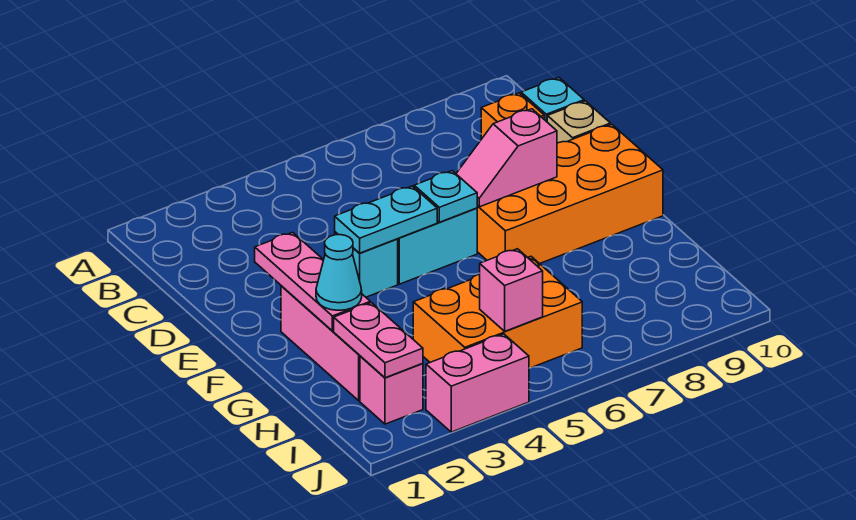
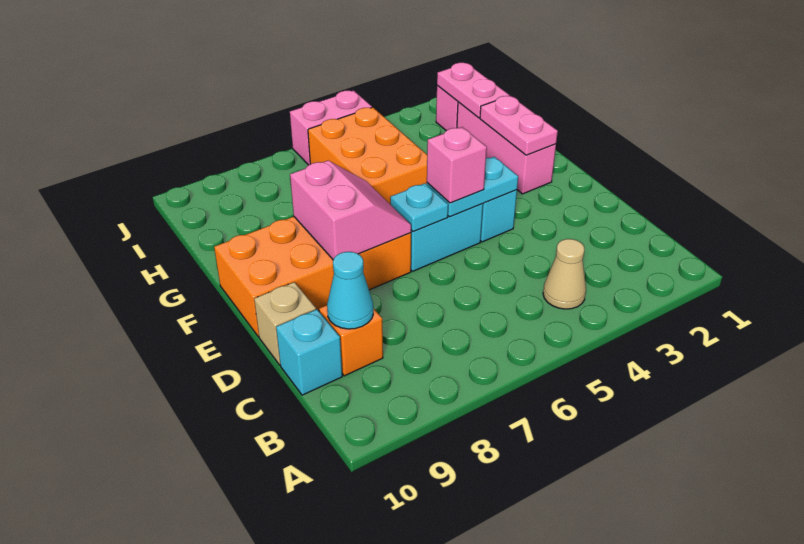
none -> tan 1x1 cone [543,239,586,309]
pink 1x3 plate [255,232,370,331] -> pink 1x2 plate [480,96,558,155]
pink 1x2 slope [456,109,557,207] -> pink 2x2 slope [290,161,411,260]
cyan 1x1 cone [316,235,362,310] -> cyan 1x1 cone moved to [327,252,373,329]
orange 2x3 brick [413,256,582,368] -> orange 2x3 brick turned to [308,107,427,204]
pink 1x1 brick [480,249,543,331] -> pink 1x1 brick moved to [427,127,487,203]
pink 1x2 brick [426,334,529,432] -> pink 1x2 brick moved to [290,91,372,165]

